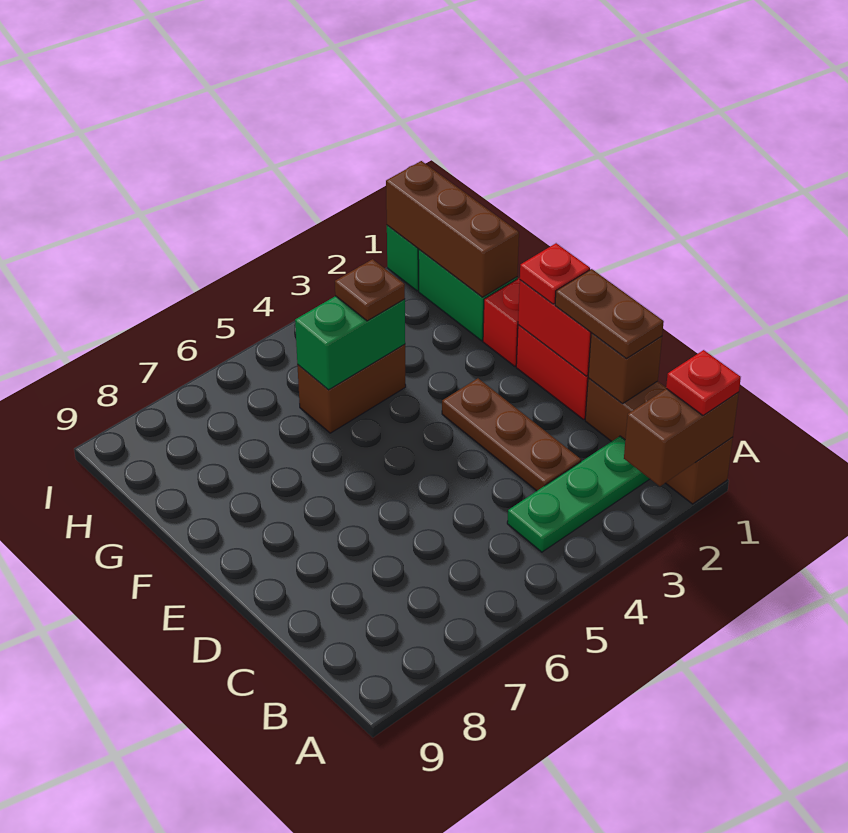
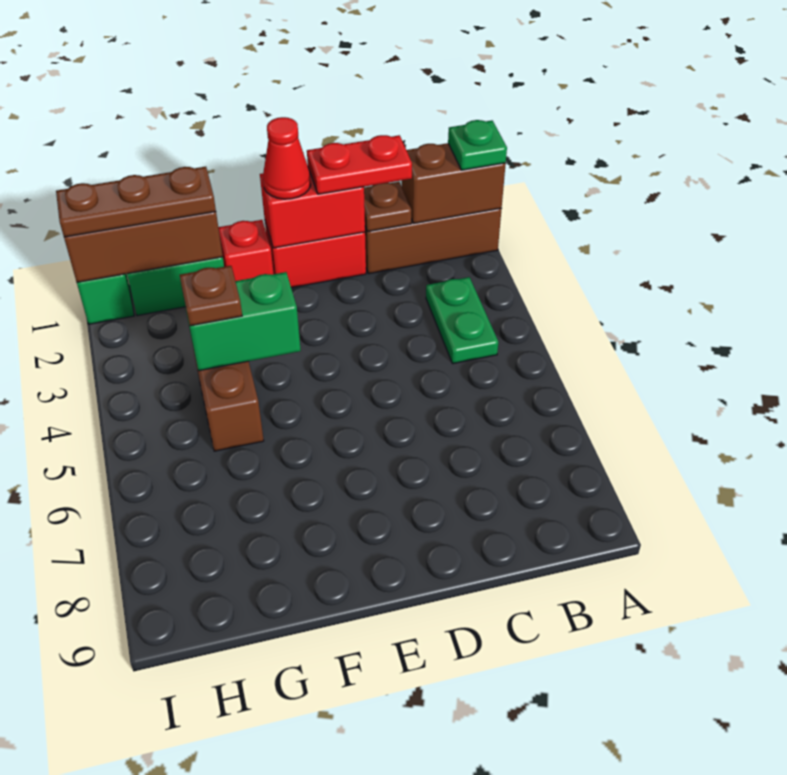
brown 1x2 brick [624,389,739,486] -> brown 1x2 brick turned to [402,143,506,223]
red 1x1 plate [666,350,741,415] -> green 1x1 plate [448,120,507,170]
green 1x3 plate [507,436,649,552] -> green 1x2 plate [426,277,498,364]
brown 1x1 brick [588,333,662,404] -> brown 1x1 plate [364,182,411,232]
brown 1x2 plate [555,269,664,359] -> red 1x2 plate [307,135,412,194]
brown 1x3 plate [442,378,581,491] -> brown 1x3 plate moved to [56,167,216,237]
red 1x1 plate [520,243,590,304] -> red 1x1 cone [263,117,311,199]
green 1x2 brick [295,296,405,390] -> green 1x2 brick turned to [186,272,301,371]

